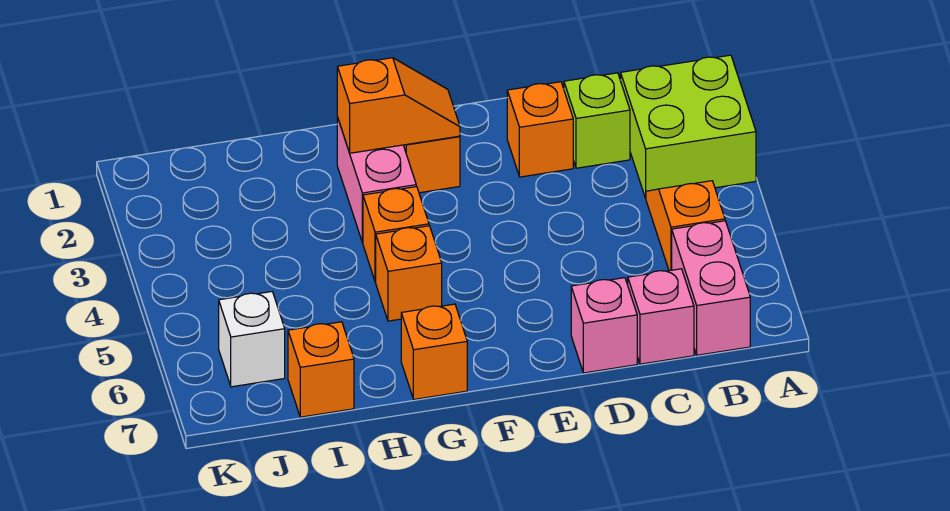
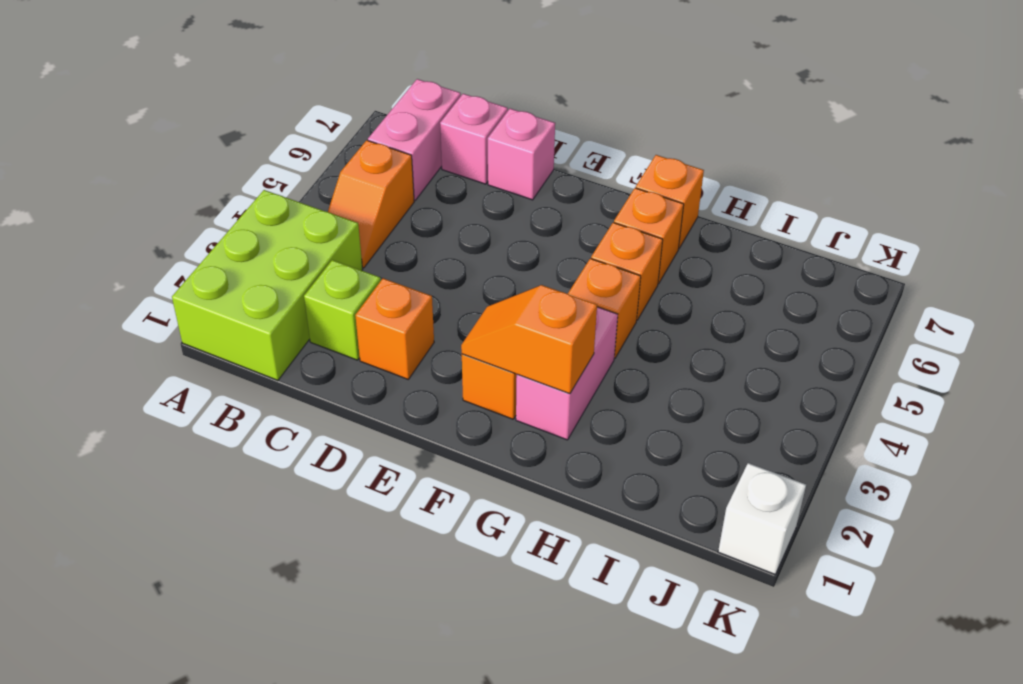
lime 2x2 brick [621,55,756,198] -> lime 2x3 brick [172,190,363,380]
orange 1x1 brick [288,322,354,417] -> orange 1x1 brick moved to [614,188,684,284]
white 1x1 brick [219,292,285,387] -> white 1x1 brick moved to [718,463,806,574]

